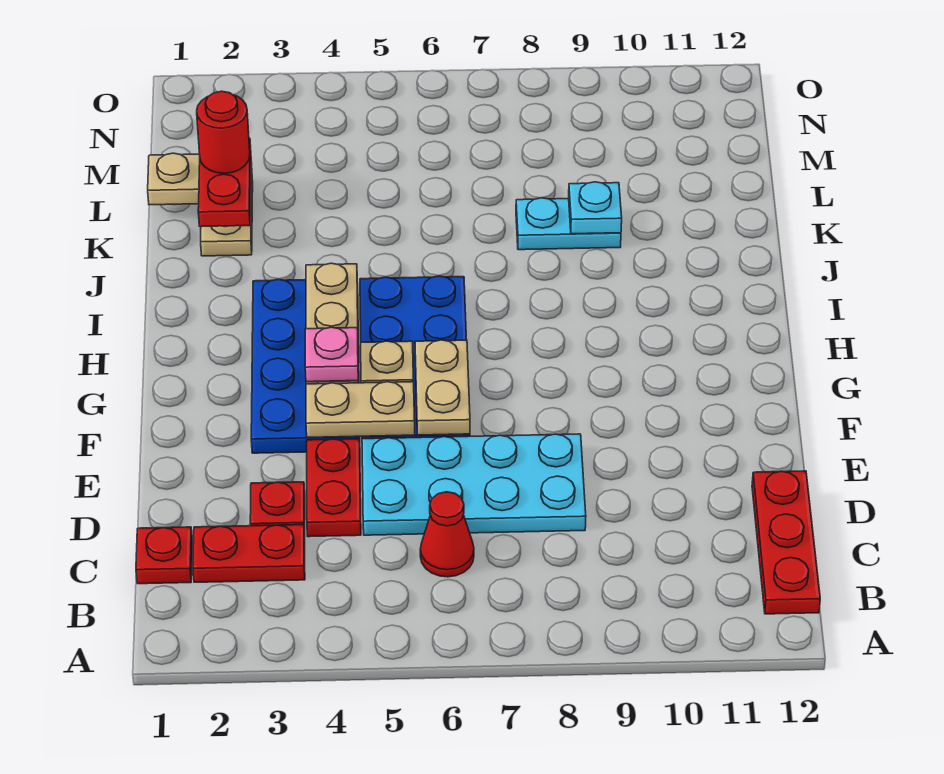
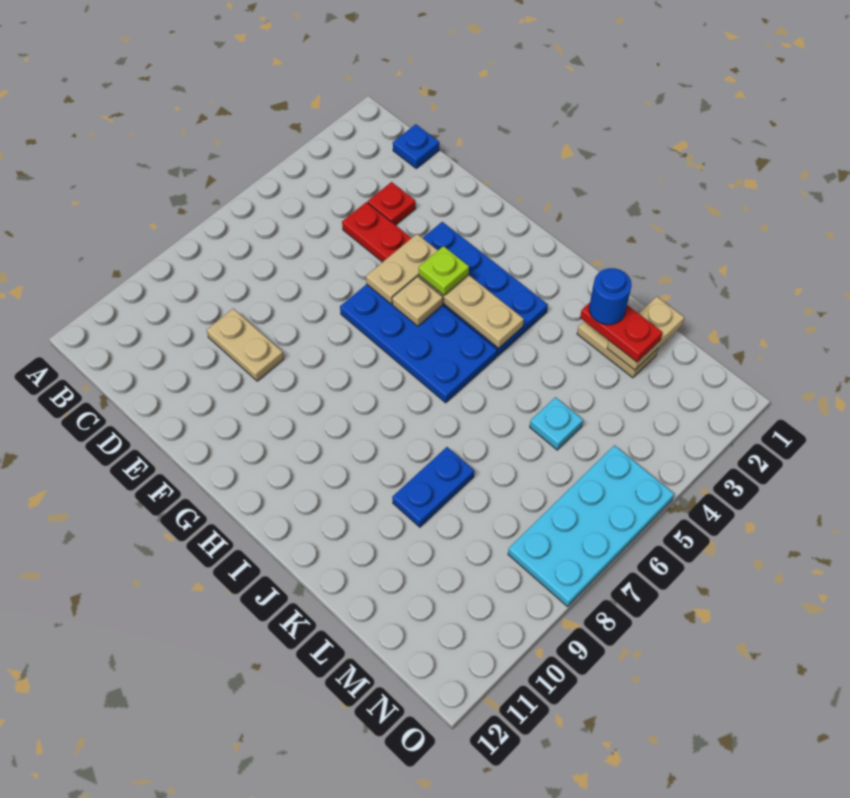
red 1x3 plate [752,471,820,614] -> none
red 1x1 plate [136,527,192,584] -> blue 1x1 plate [393,124,439,168]
red 1x2 plate [193,525,305,582] -> none
red 1x1 cone [420,492,474,577] -> none
cyan 2x4 plate [362,434,586,535] -> cyan 2x4 plate moved to [508,445,674,607]
tan 1x2 plate [415,340,470,435] -> tan 1x2 plate moved to [207,309,284,381]
pink 1x1 plate [305,327,358,382] -> lime 1x1 plate [419,246,469,295]
none -> blue 1x1 round brick [589,268,632,325]
cyan 1x2 plate [516,198,621,250] -> blue 1x2 plate [392,447,474,527]
cyan 1x1 plate [569,182,622,234] -> cyan 1x1 plate moved to [530,397,583,450]
red 1x1 round brick [197,91,250,173] -> none

